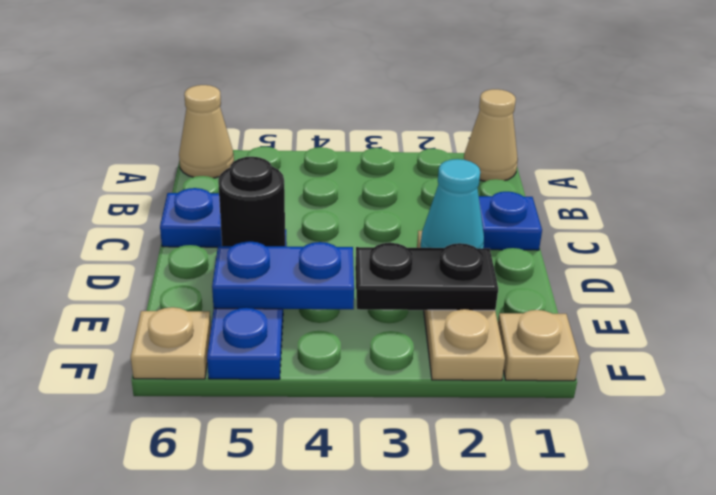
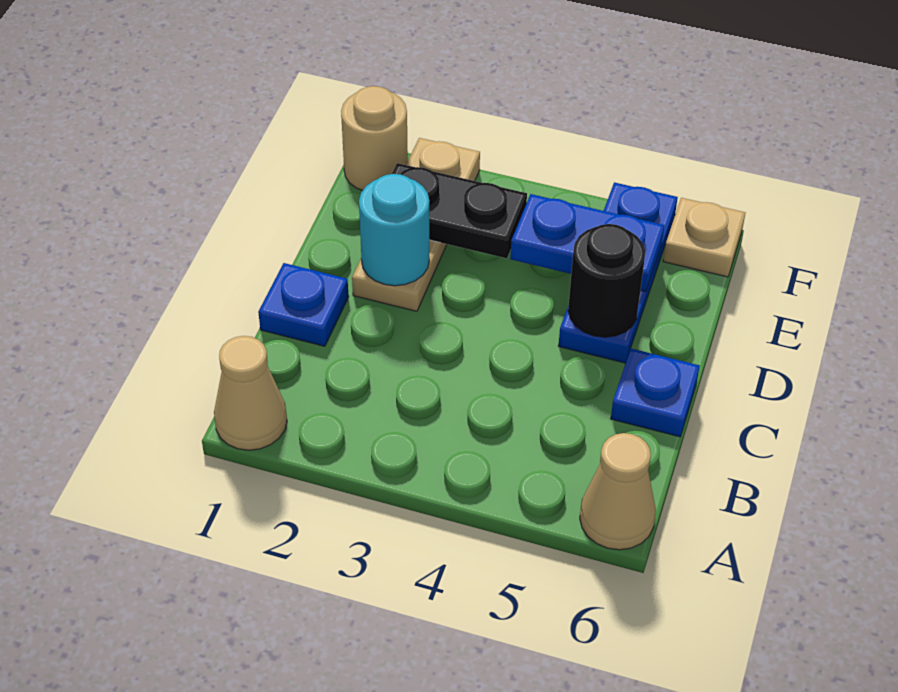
cyan 1x1 cone [421,159,484,248] -> cyan 1x1 round brick [359,174,429,286]
tan 1x1 plate [498,310,580,381] -> tan 1x1 round brick [341,86,408,190]

